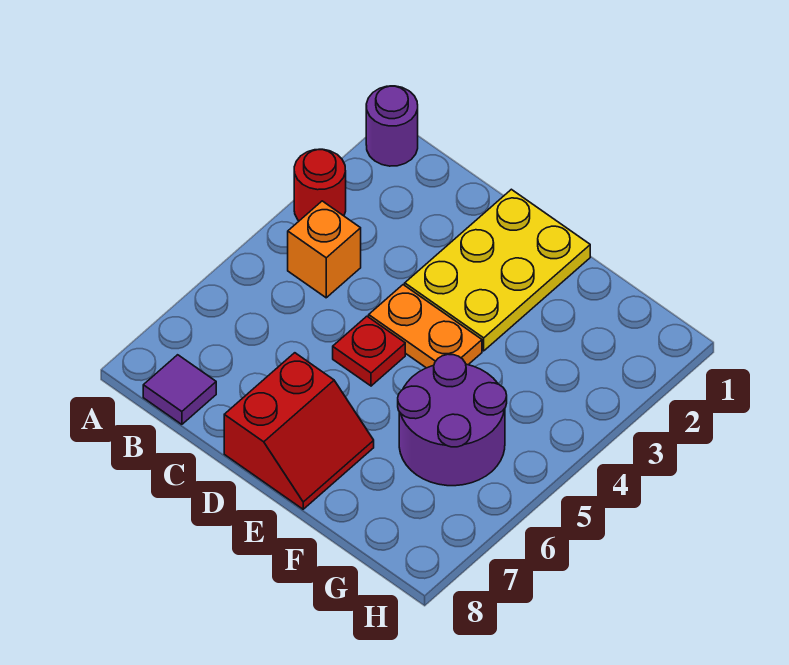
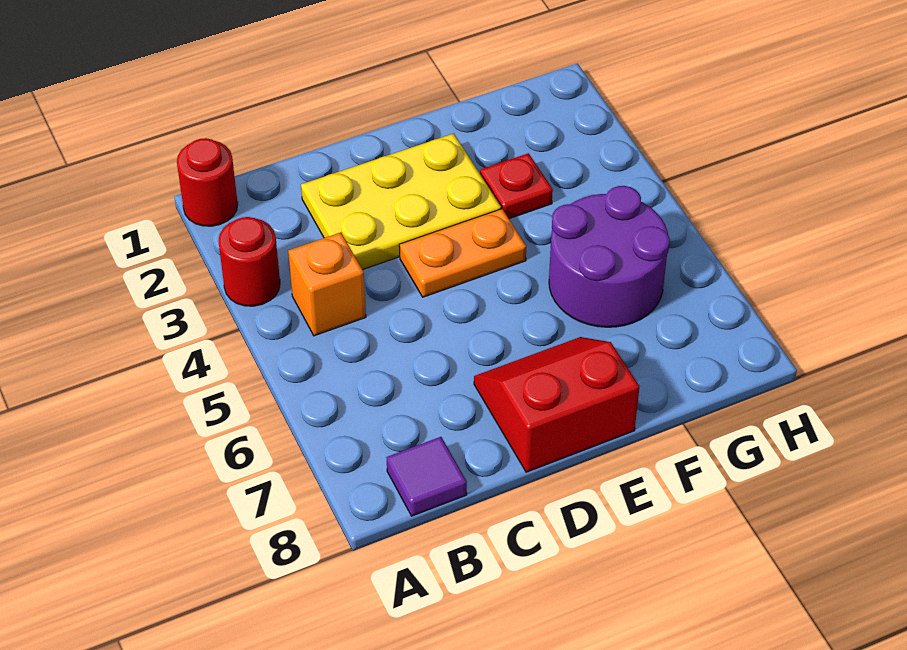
purple 1x1 round brick [366,86,418,166] -> red 1x1 round brick [177,138,238,226]
yellow 2x3 plate [405,189,590,351] -> yellow 2x3 plate turned to [301,133,501,270]
red 1x1 plate [333,316,405,386] -> red 1x1 plate moved to [480,153,553,219]
red 2x2 slope [224,353,374,509] -> red 2x2 slope turned to [474,337,640,472]

